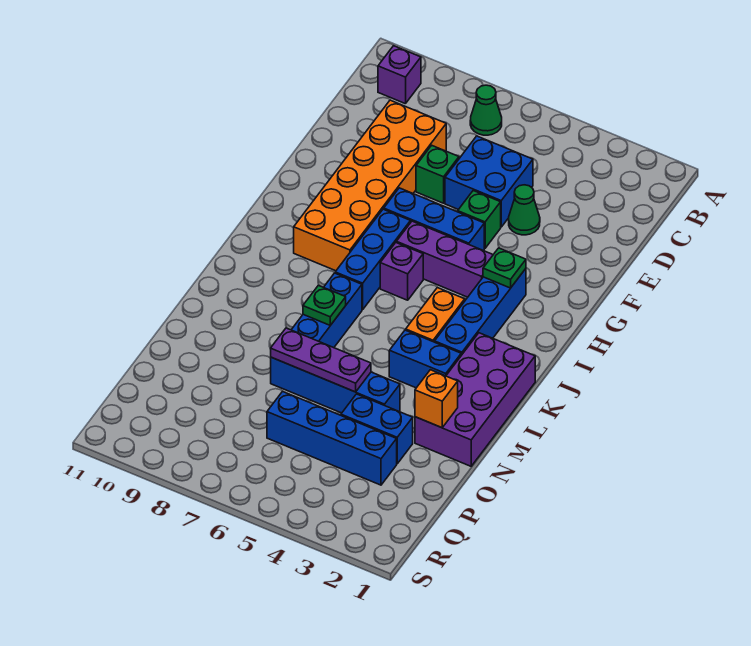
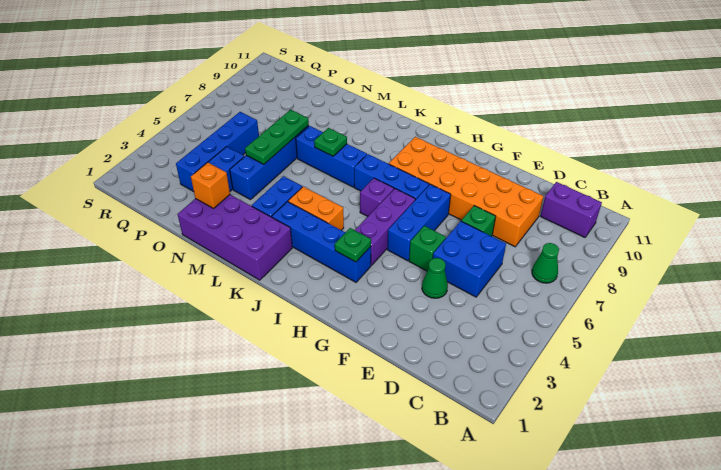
purple 1x1 brick [378,46,421,104] -> purple 1x2 brick [541,182,602,237]
purple 1x3 plate [271,328,371,392] -> green 1x3 plate [245,110,309,164]

